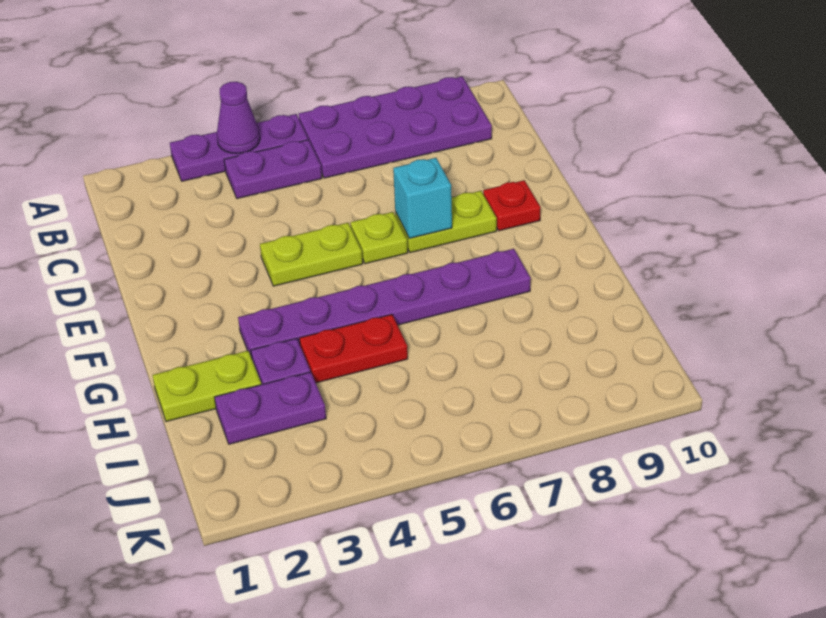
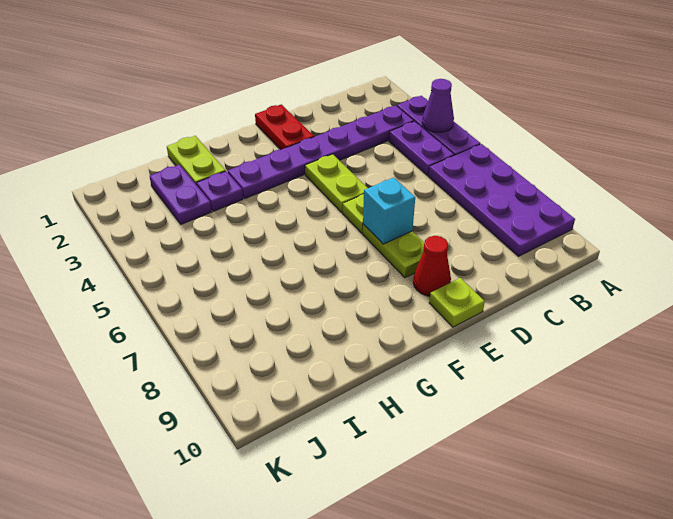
red 1x1 plate [483,180,541,231] -> red 1x1 cone [413,236,451,296]
none -> lime 1x1 plate [429,278,485,327]
purple 1x6 plate [238,249,531,358] -> purple 1x6 plate turned to [228,105,414,198]
red 1x2 plate [299,314,408,383] -> red 1x2 plate moved to [255,104,314,150]

